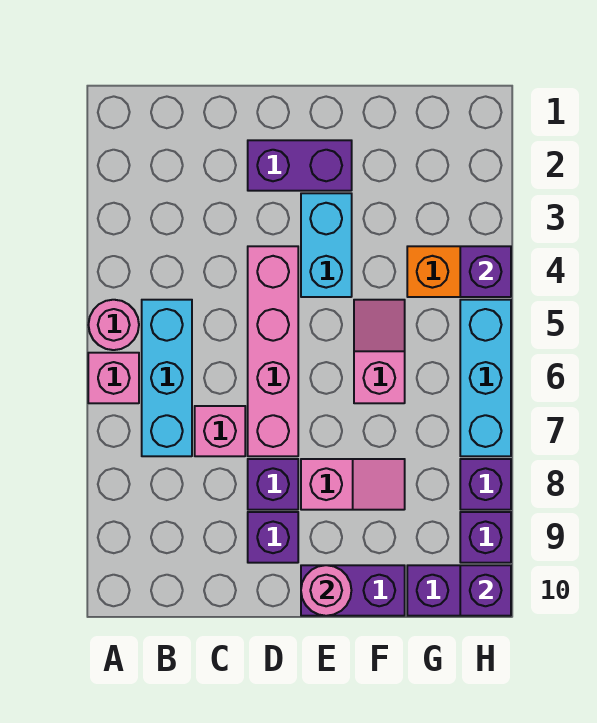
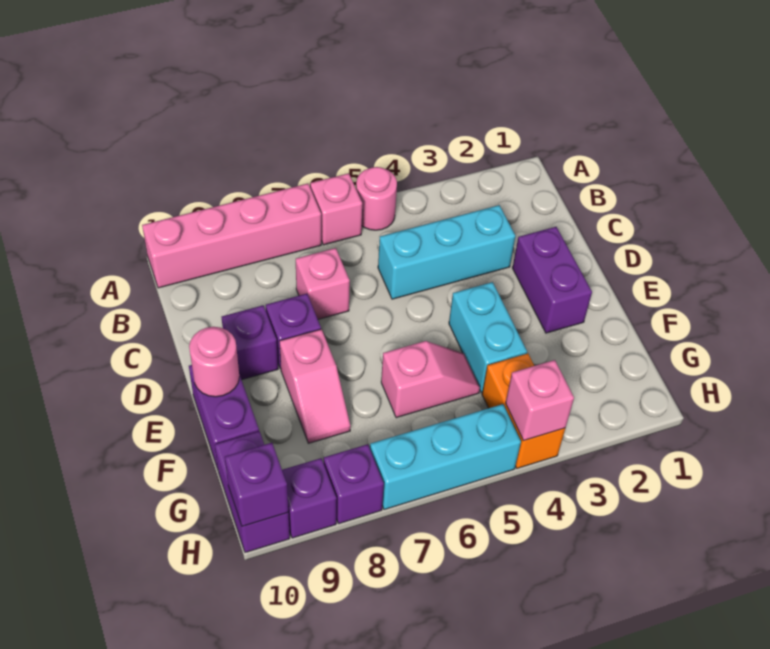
cyan 1x3 brick [142,300,192,456] -> cyan 1x3 brick moved to [378,205,515,299]
pink 1x4 brick [248,246,298,456] -> pink 1x4 brick moved to [142,184,321,288]
cyan 1x2 brick [301,193,352,297] -> cyan 1x2 brick turned to [449,282,527,393]
purple 1x1 brick [460,246,511,297] -> pink 1x1 brick [506,360,574,441]

